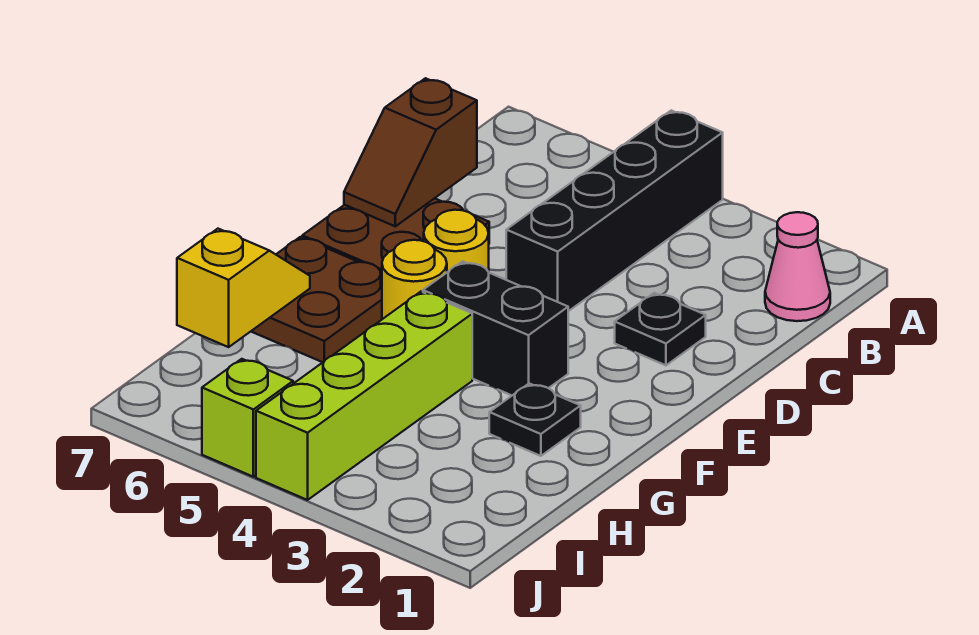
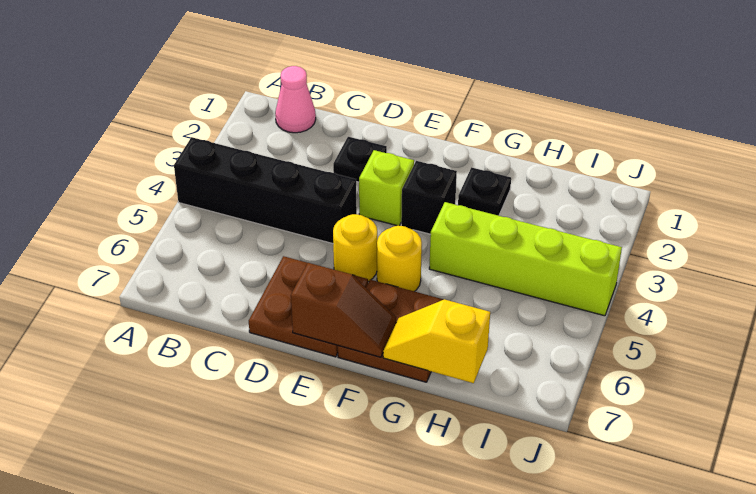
brown 1x2 slope [344,78,477,226] -> brown 1x2 slope moved to [291,263,396,357]
black 1x2 brick [423,261,568,395] -> black 1x1 brick [401,161,457,234]
lime 1x1 brick [202,359,293,477] -> lime 1x1 brick moved to [359,150,414,226]

